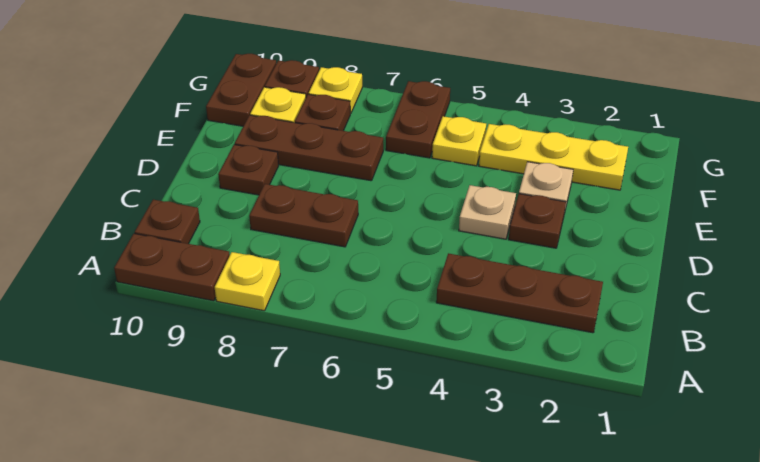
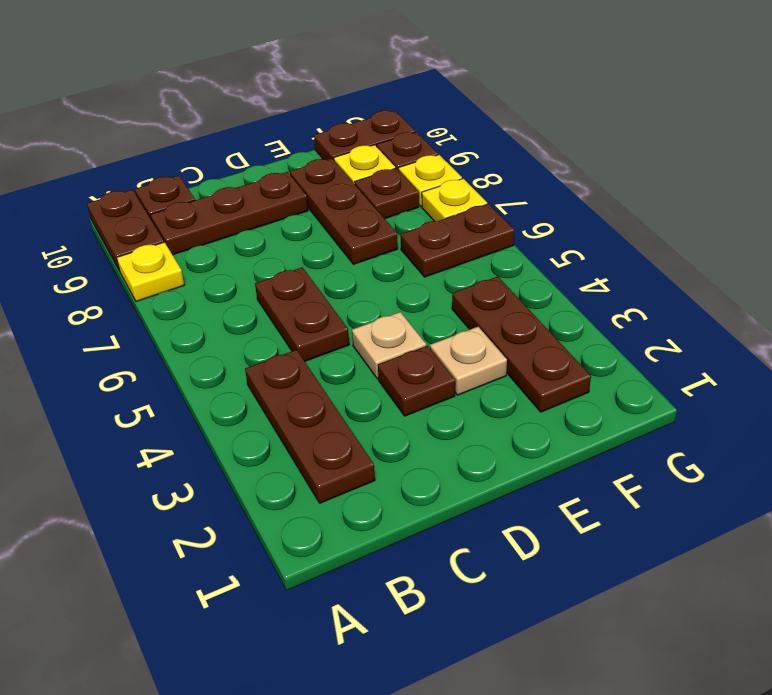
brown 1x2 plate [249,184,358,247] -> brown 1x2 plate moved to [255,267,349,361]
brown 1x1 plate [218,145,279,195] -> brown 1x3 plate [151,172,308,255]
yellow 1x3 plate [479,124,628,190] -> brown 1x3 plate [452,276,591,412]
yellow 1x1 plate [432,116,486,166] -> yellow 1x1 plate moved to [422,179,487,221]

